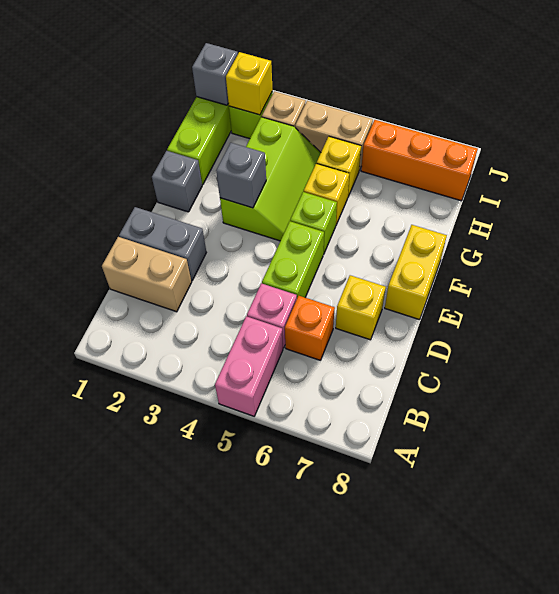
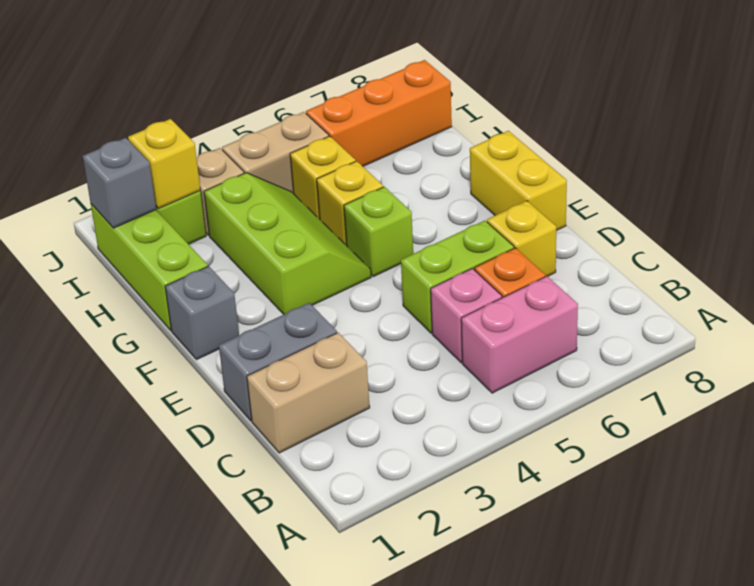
pink 1x2 brick [215,316,283,416] -> pink 1x2 brick turned to [461,276,578,393]
lime 1x2 brick [262,221,324,297] -> lime 1x2 brick turned to [401,220,514,333]
grey 1x1 brick [216,143,266,208] -> none

